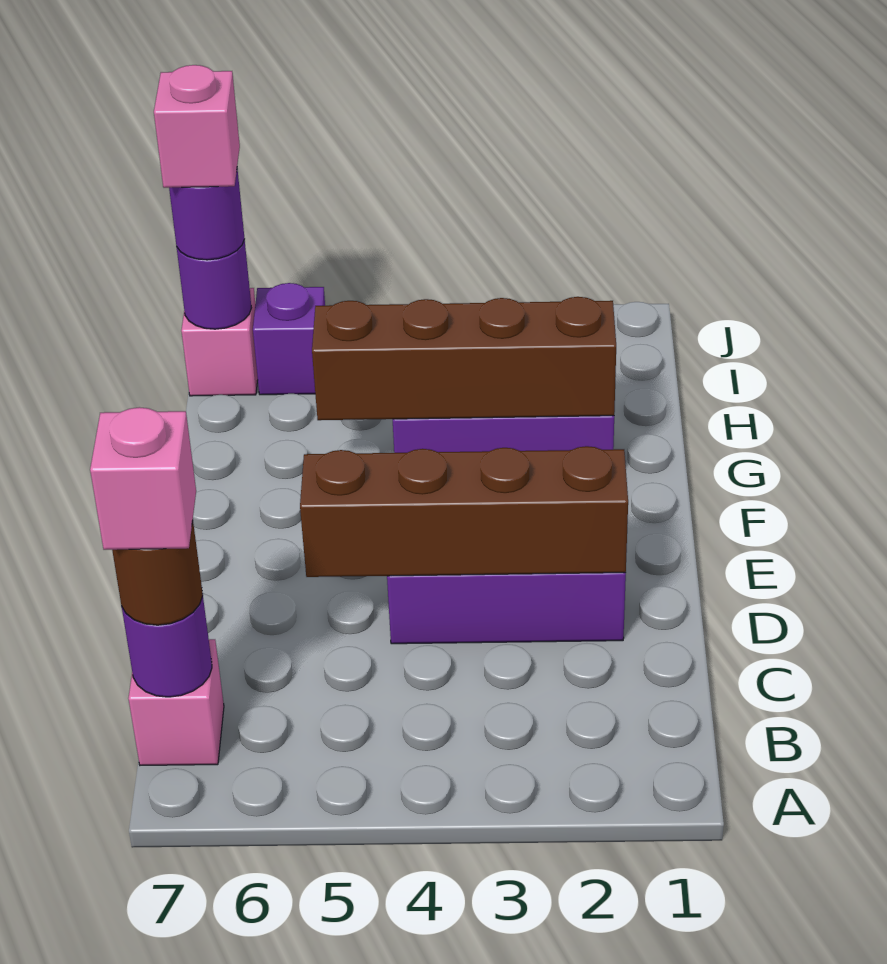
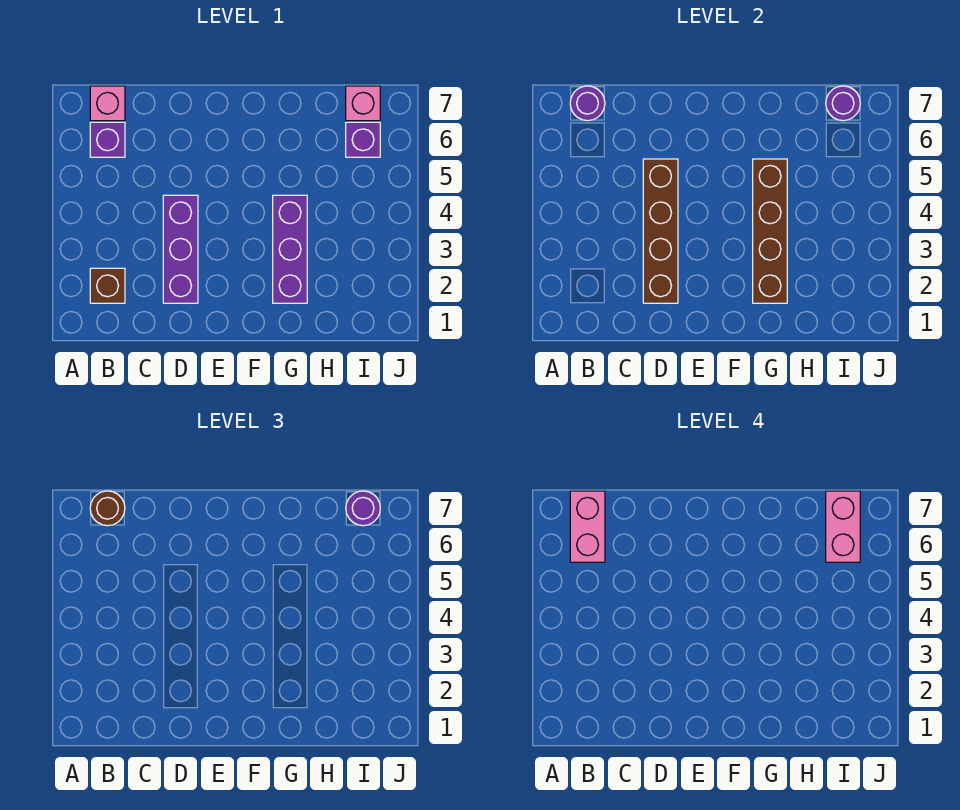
none -> brown 1x1 brick [90,268,125,303]
none -> purple 1x1 brick [90,122,125,157]
pink 1x1 brick [90,407,196,550] -> pink 1x2 brick [570,491,605,562]
pink 1x1 brick [154,65,240,188] -> pink 1x2 brick [826,491,860,562]

